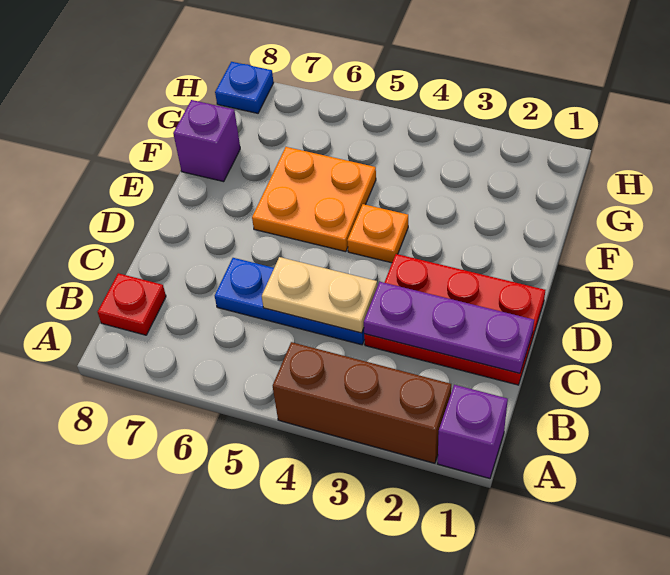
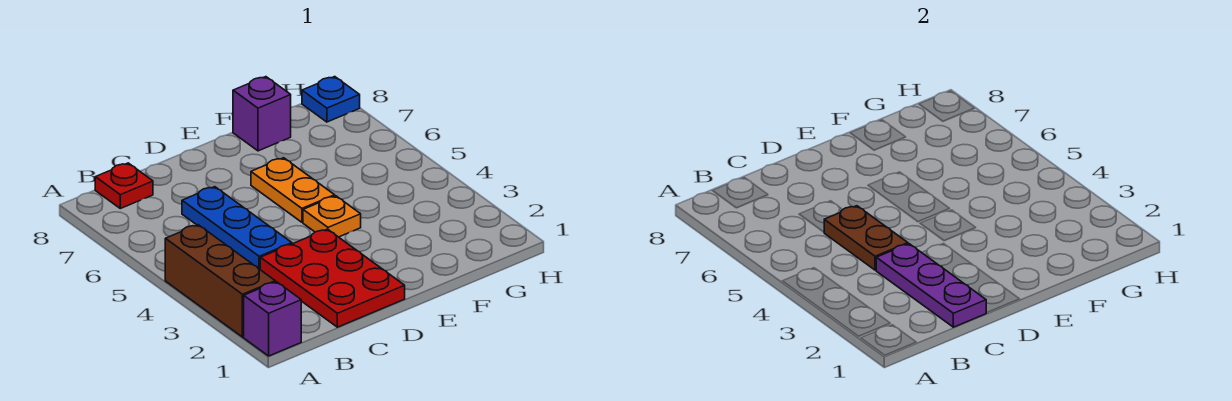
tan 1x2 plate [262,257,377,333] -> brown 1x2 plate [824,206,908,270]
orange 2x2 plate [252,147,376,252] -> orange 1x2 plate [251,158,335,222]

